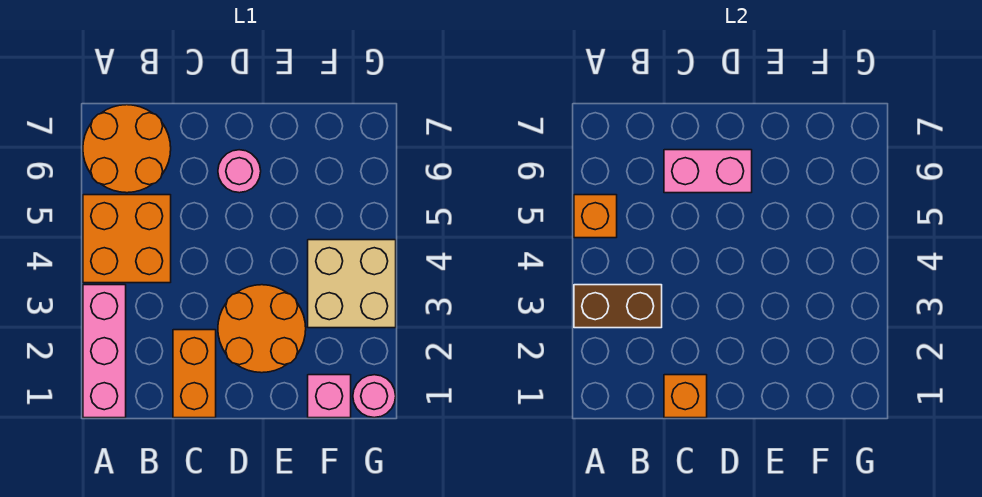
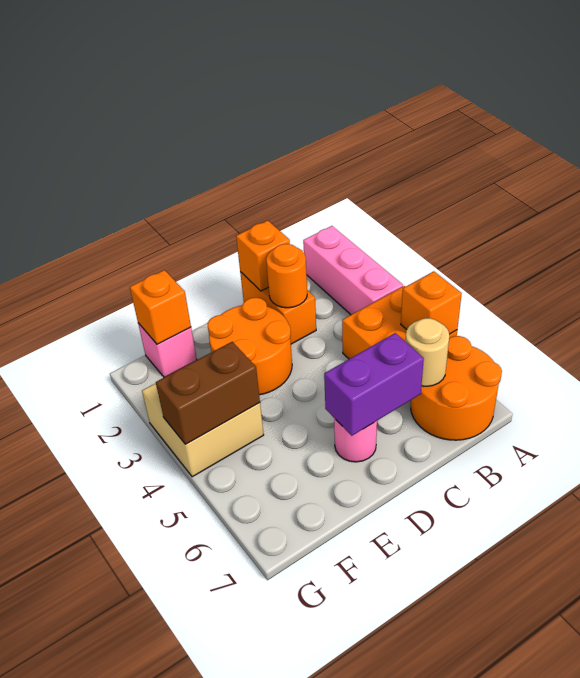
brown 1x2 brick [574,285,662,328] -> brown 1x2 brick moved to [156,342,260,444]
none -> tan 1x1 round brick [406,318,449,386]
none -> orange 1x1 round brick [266,244,307,308]
pink 1x2 brick [664,150,752,193] -> purple 1x2 brick [324,333,424,436]
none -> orange 1x1 brick [130,270,191,344]
pink 1x1 round brick [353,375,396,418] -> none

